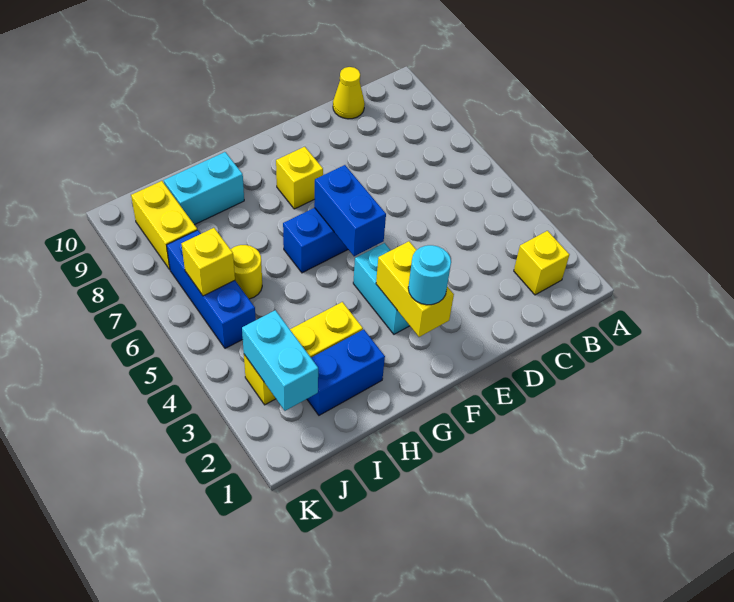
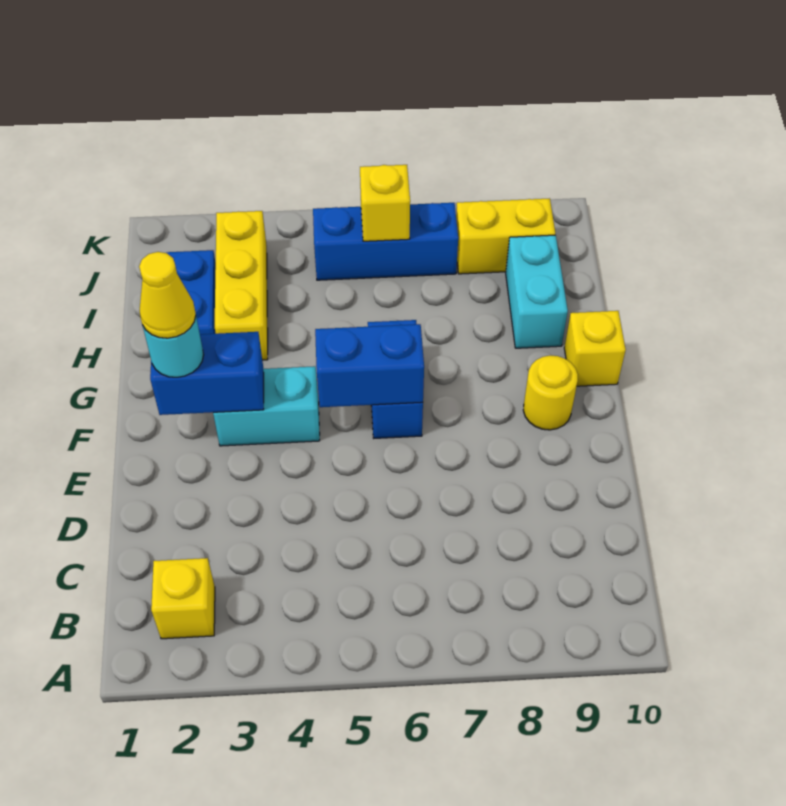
yellow 1x1 cone [333,67,365,119] -> yellow 1x1 cone moved to [139,252,196,338]
yellow 1x2 brick [376,241,454,337] -> blue 1x2 brick [150,332,264,415]
yellow 1x1 brick [276,147,323,209] -> yellow 1x1 brick moved to [564,311,626,386]
yellow 1x1 round brick [230,245,262,299] -> yellow 1x1 round brick moved to [523,355,578,430]
cyan 1x2 brick [242,310,318,411] -> none

